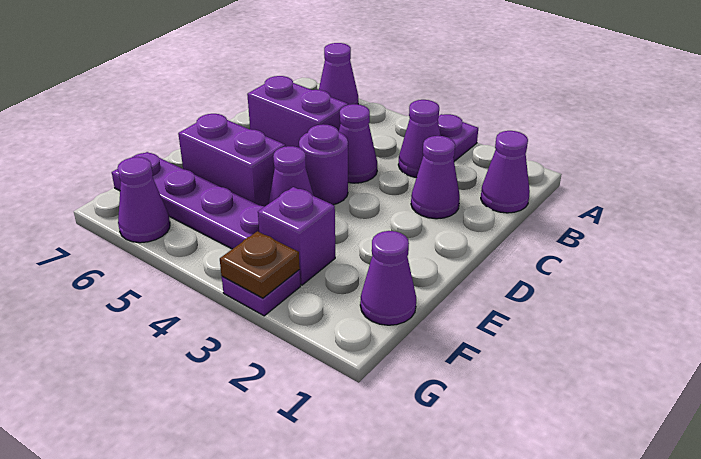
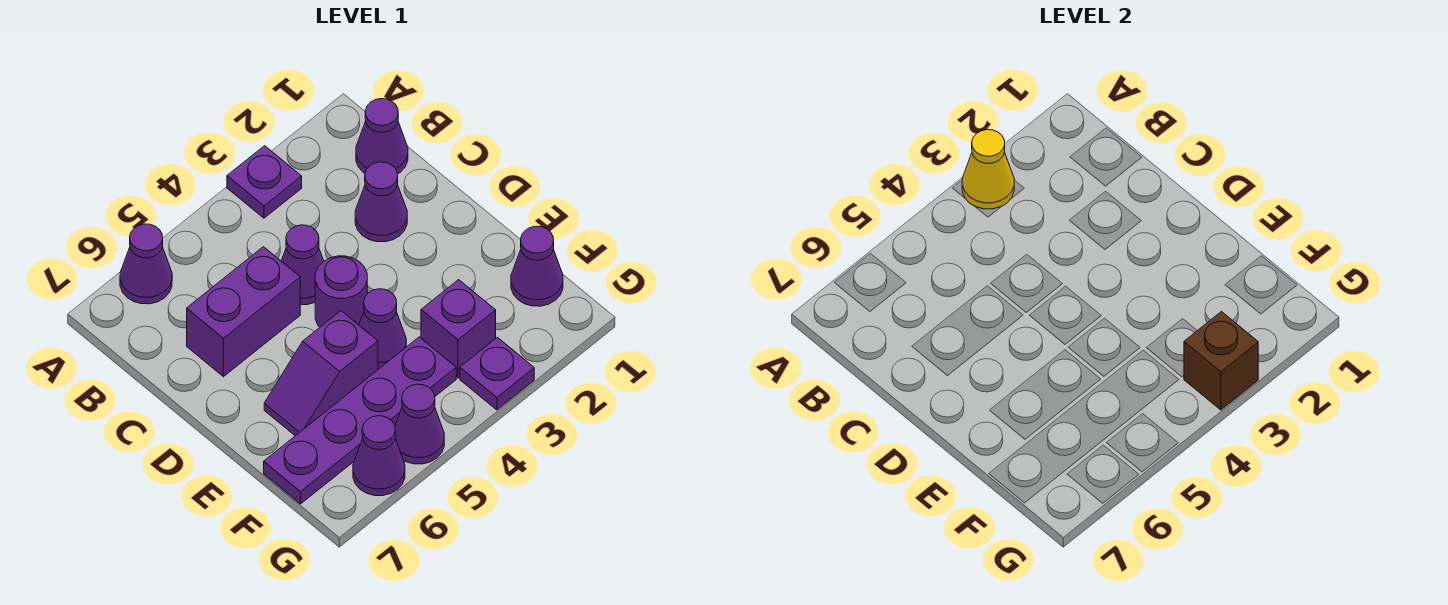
none -> yellow 1x1 cone [962,130,1014,209]
purple 1x1 cone [398,100,441,178] -> purple 1x1 cone moved to [395,384,444,464]
purple 1x2 brick [178,114,285,207] -> purple 1x2 slope [264,311,378,436]
brown 1x1 plate [220,231,300,298] -> brown 1x1 brick [1184,312,1258,410]

